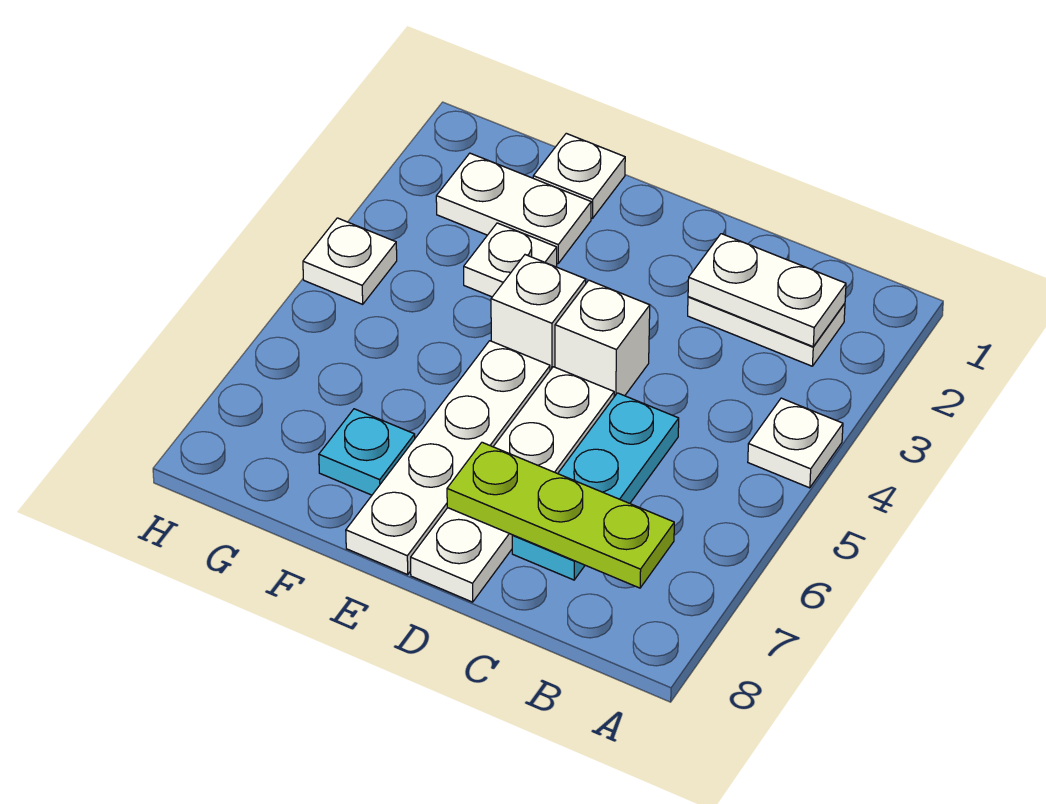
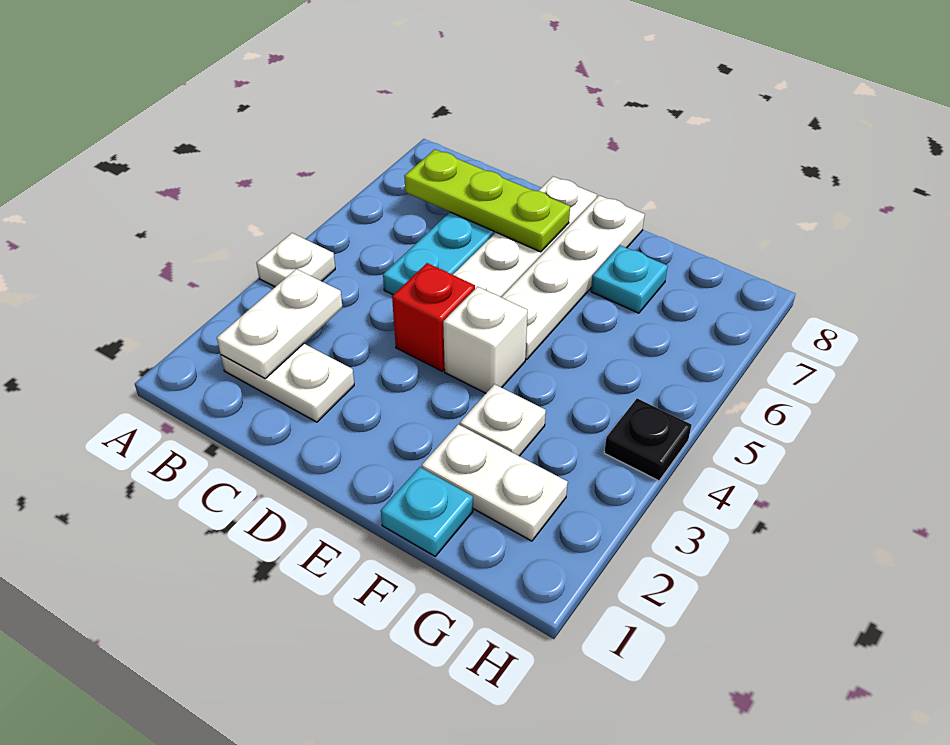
white 1x2 plate [688,234,846,347] -> white 1x2 plate turned to [217,269,343,378]
white 1x1 brick [555,280,650,397] -> red 1x1 brick [392,263,475,371]
white 1x1 plate [533,133,625,218] -> cyan 1x1 plate [381,467,473,556]
white 1x1 plate [303,218,397,304] -> black 1x1 plate [604,399,691,481]

